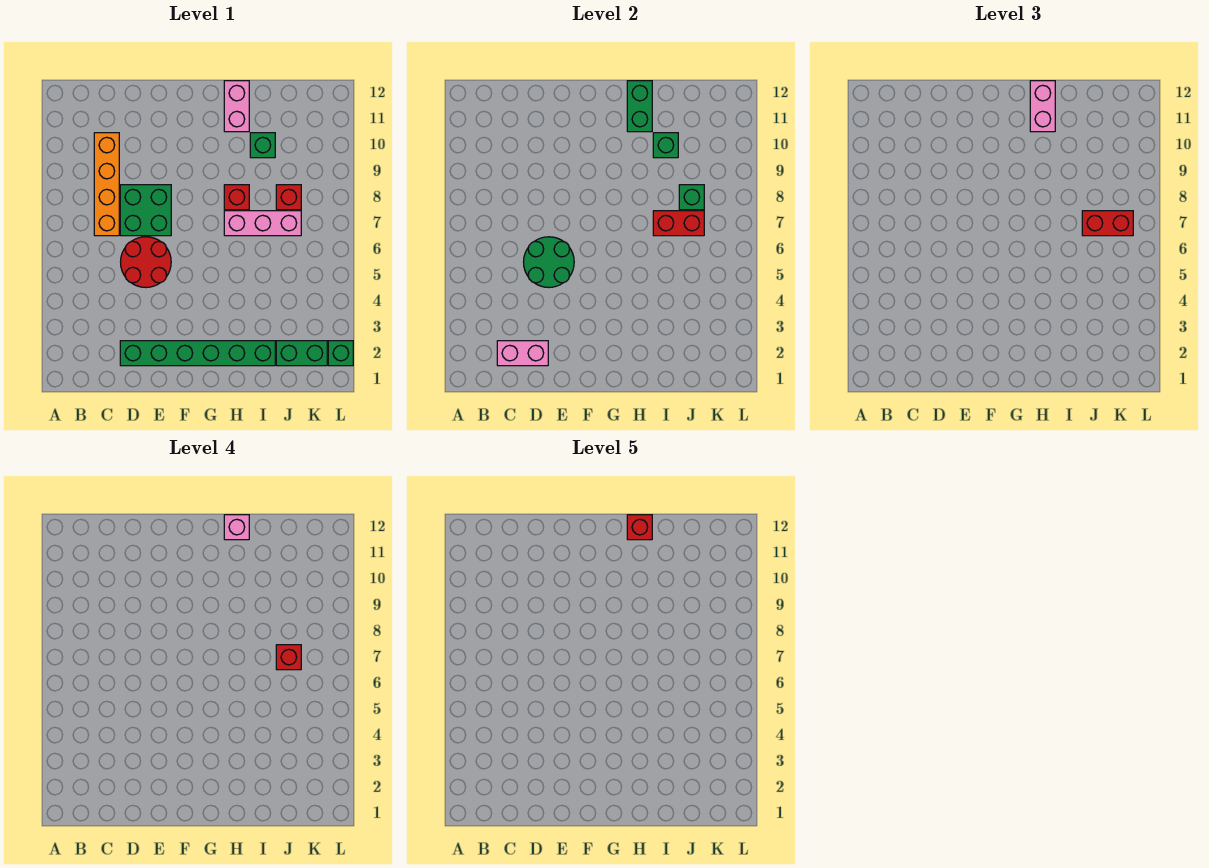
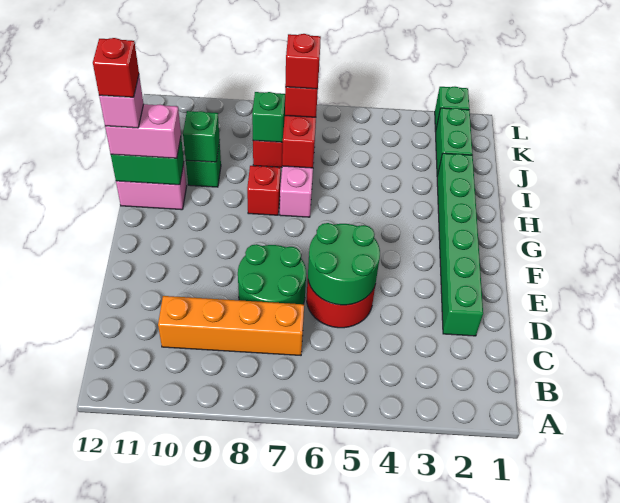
pink 1x2 brick [497,341,548,366] -> none
green 2x2 brick [120,185,171,236] -> green 2x2 round brick [238,244,306,304]

